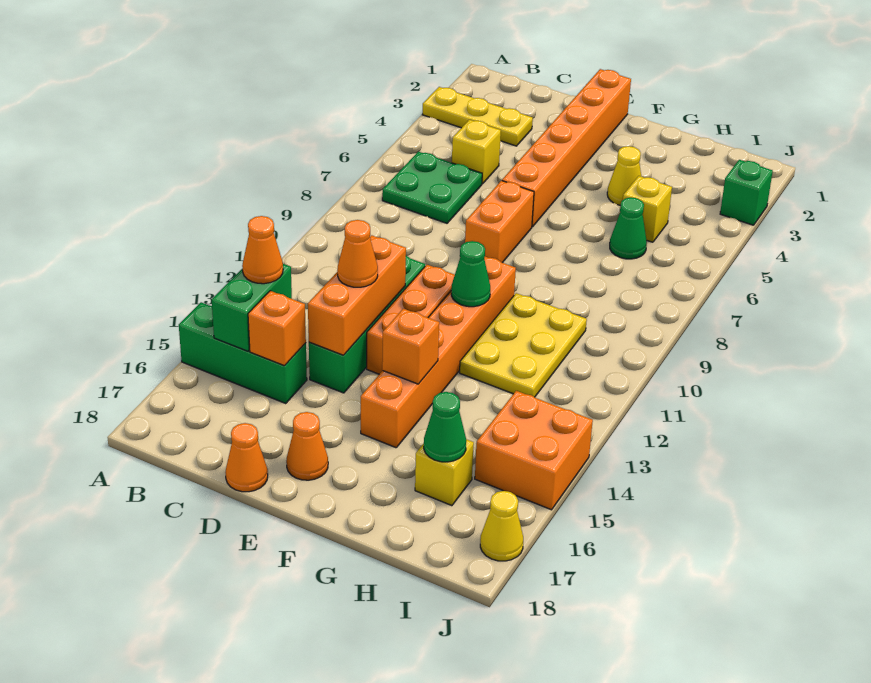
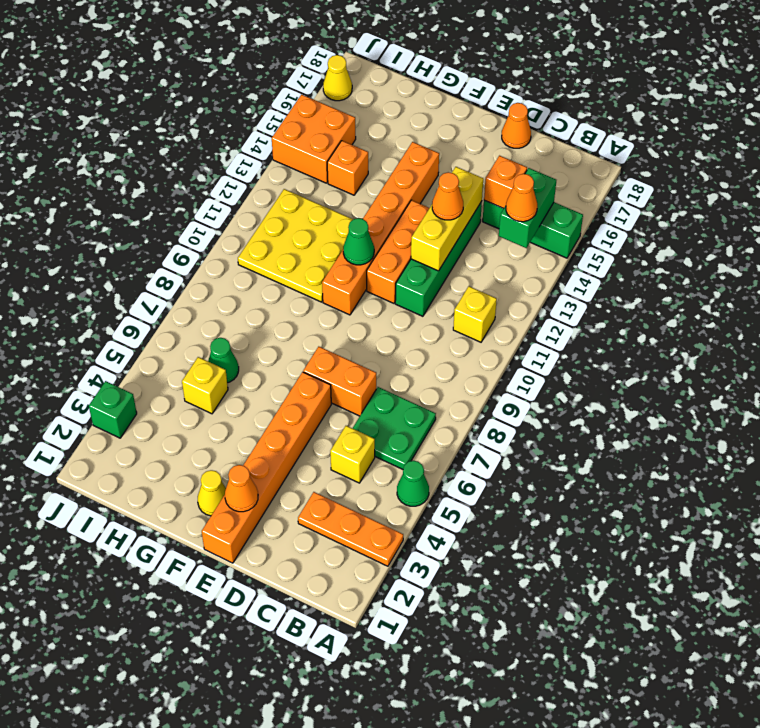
yellow 1x3 plate [422,87,533,146] -> orange 1x3 plate [298,492,403,566]
orange 1x3 brick [308,235,406,355] -> yellow 1x3 brick [411,167,483,271]
orange 1x2 brick [465,181,534,263] -> orange 1x2 brick turned to [303,347,376,416]
orange 1x1 cone [286,412,328,480] -> orange 1x1 cone moved to [225,465,258,512]
orange 1x1 brick [382,309,439,384] -> orange 1x1 brick moved to [327,141,368,195]
yellow 1x1 cone [607,146,641,205] -> yellow 1x1 cone moved to [198,470,226,516]
yellow 2x3 plate [460,293,587,397] -> yellow 3x3 plate [238,189,353,302]
yellow 1x1 brick [415,439,474,506] -> yellow 1x1 brick moved to [453,286,497,342]
green 1x1 cone [424,392,466,462] -> green 1x1 cone moved to [397,461,429,506]

